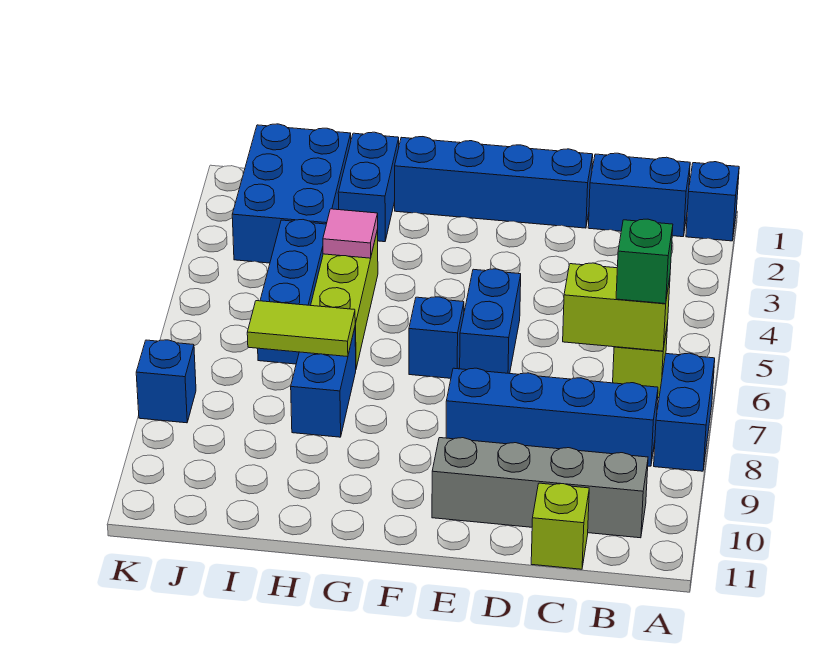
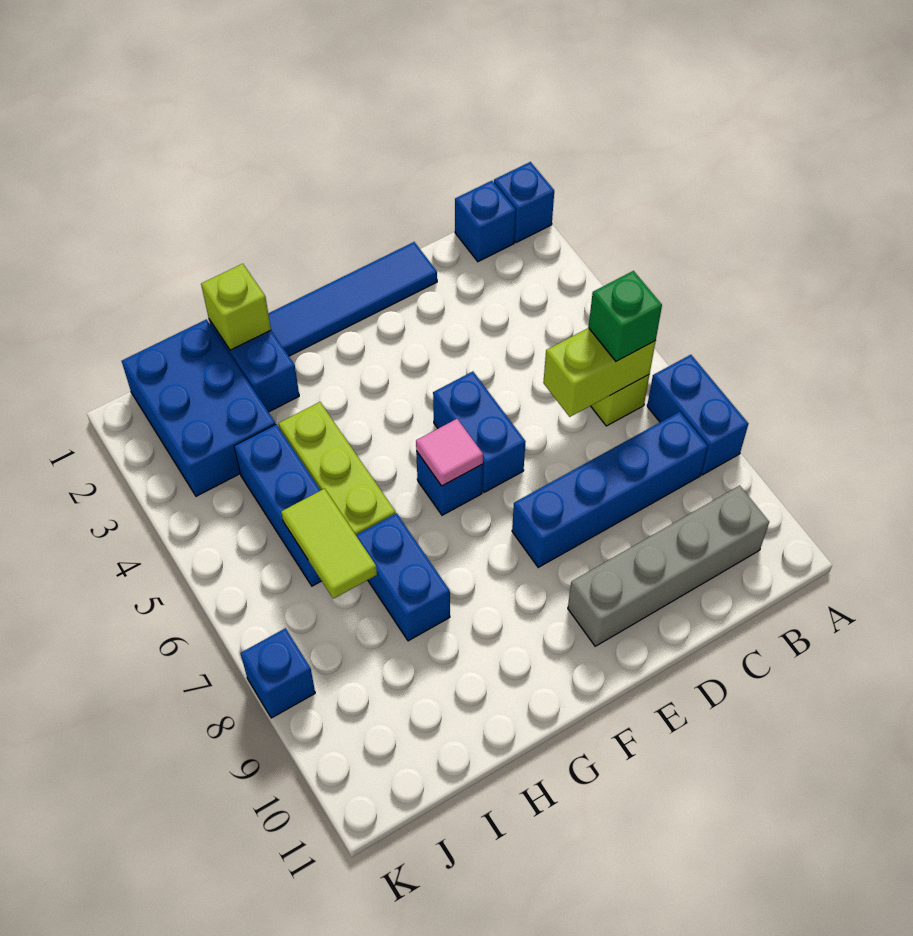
blue 1x2 brick [588,153,690,237] -> blue 1x1 brick [455,181,516,262]
lime 1x1 brick [531,483,589,569] -> lime 1x1 brick moved to [201,264,271,350]
blue 1x4 brick [395,137,593,228] -> blue 1x4 tile [268,242,437,356]
pink 1x1 tile [323,209,378,258] -> pink 1x1 tile moved to [416,419,483,486]
lime 1x2 tile [247,301,355,357] -> lime 1x2 tile turned to [281,489,377,599]

